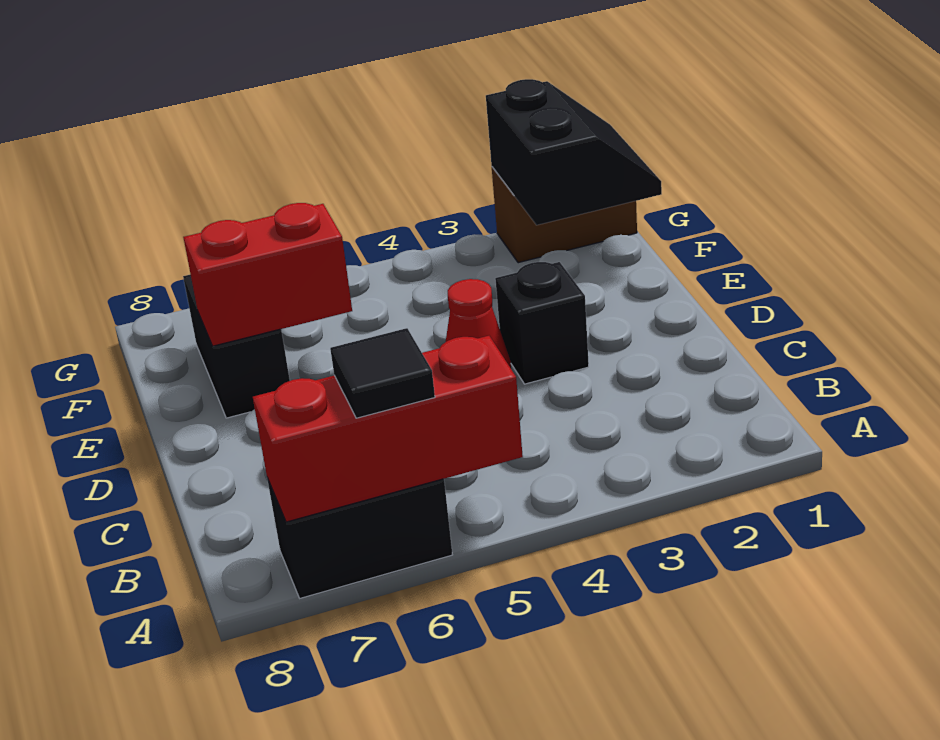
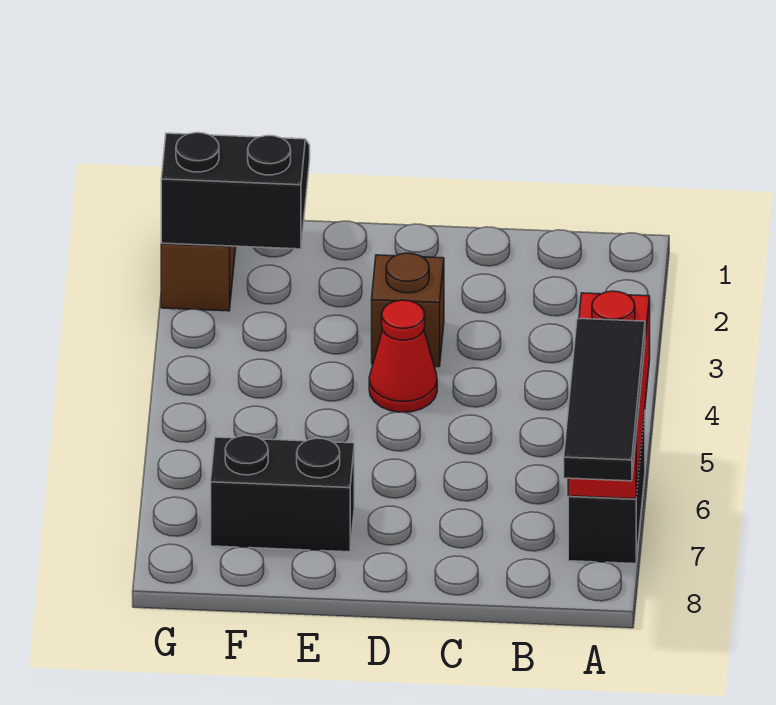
black 1x1 tile [330,328,435,418] -> black 1x3 tile [564,318,645,481]
black 1x1 brick [495,262,589,384] -> brown 1x1 brick [372,253,444,367]
red 1x2 brick [183,203,352,346] -> none

